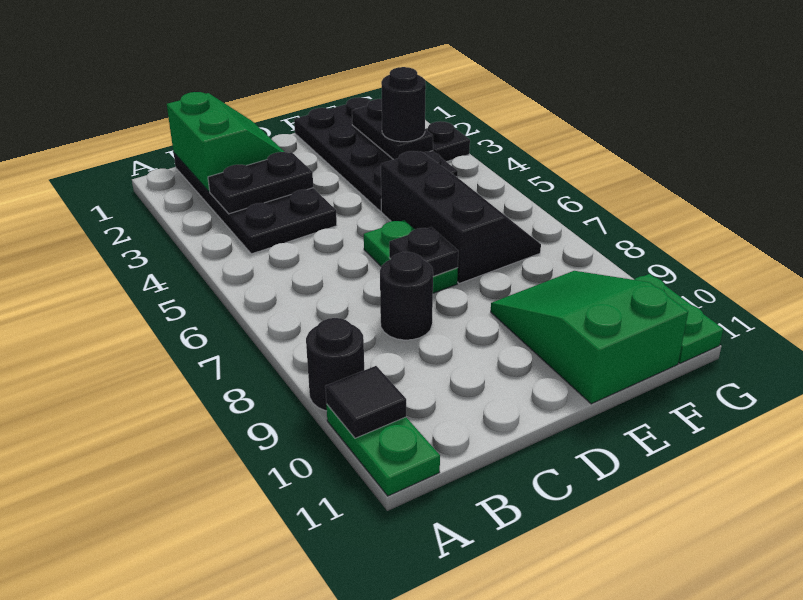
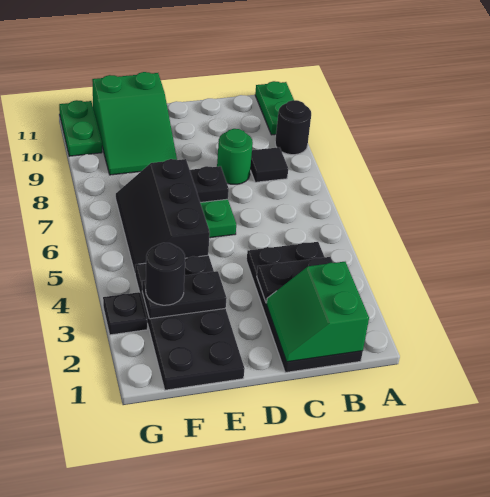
black 1x1 tile [325,366,406,438] -> black 1x1 tile moved to [250,147,288,182]
black 1x1 round brick [380,252,433,340] -> green 1x1 round brick [217,129,253,184]
black 1x2 plate [352,99,433,160] -> black 1x2 plate turned to [142,271,227,319]

